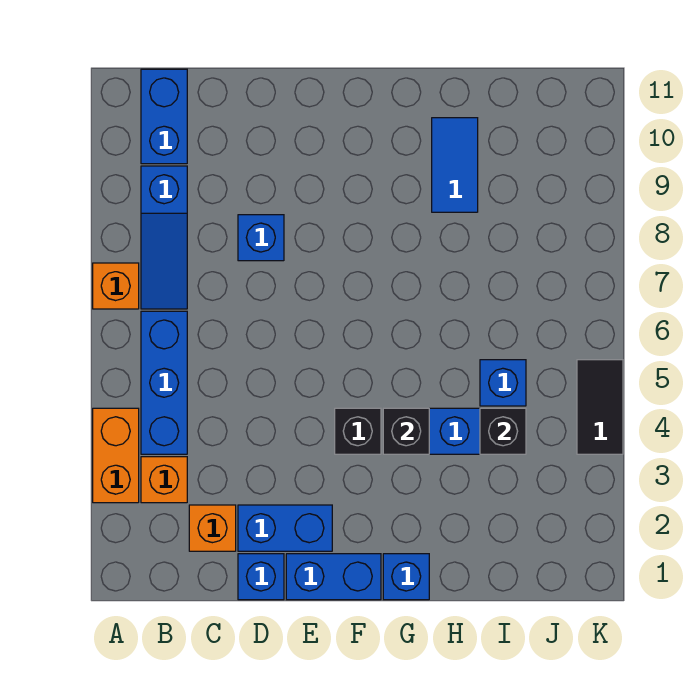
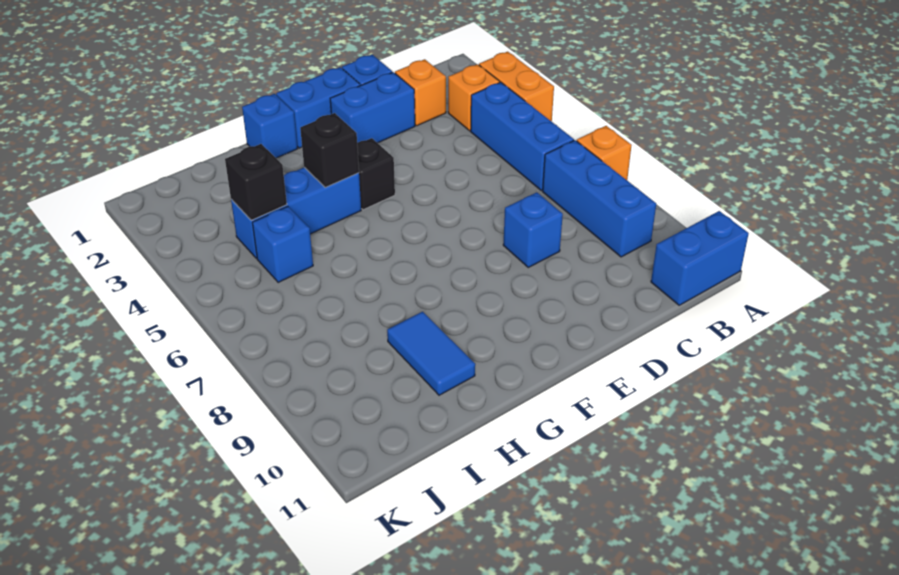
blue 1x3 slope [141,166,187,309] -> blue 1x3 brick [543,140,656,257]
blue 1x2 brick [141,69,187,164] -> blue 1x2 brick turned to [651,211,749,305]
black 1x2 tile [577,360,623,454] -> none

